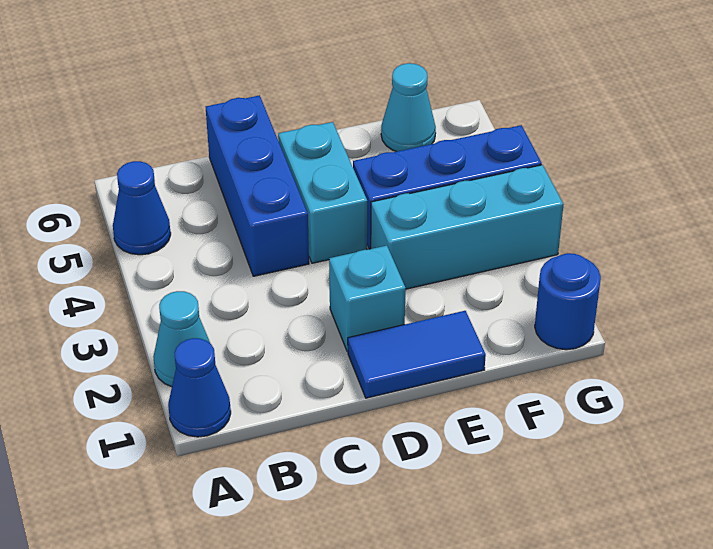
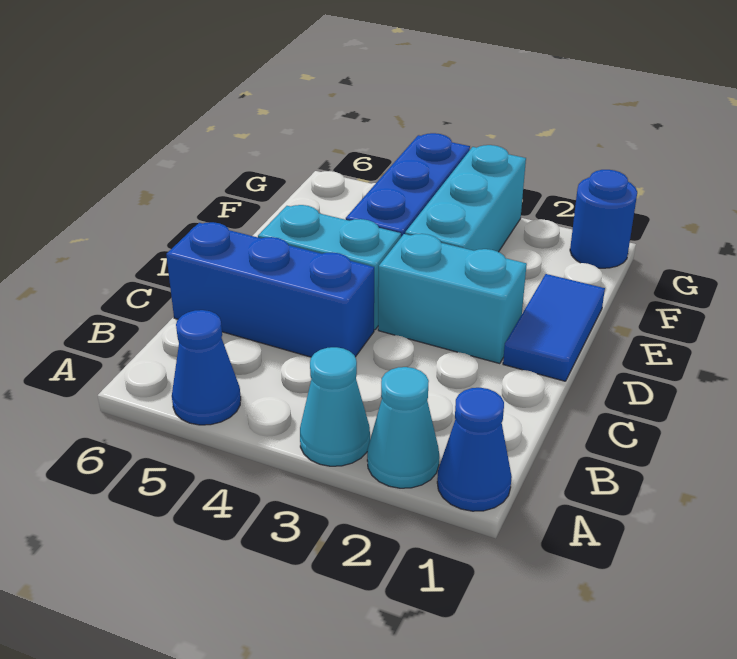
cyan 1x1 brick [329,245,406,351] -> cyan 1x2 brick [378,234,527,364]
cyan 1x1 cone [381,63,436,152] -> cyan 1x1 cone moved to [300,347,370,466]

